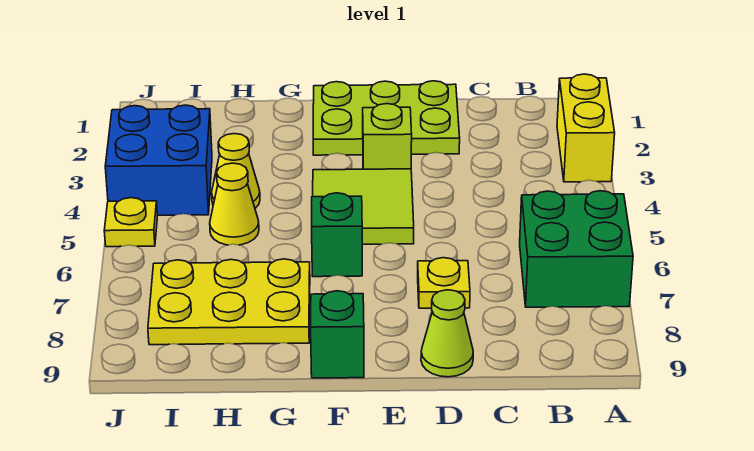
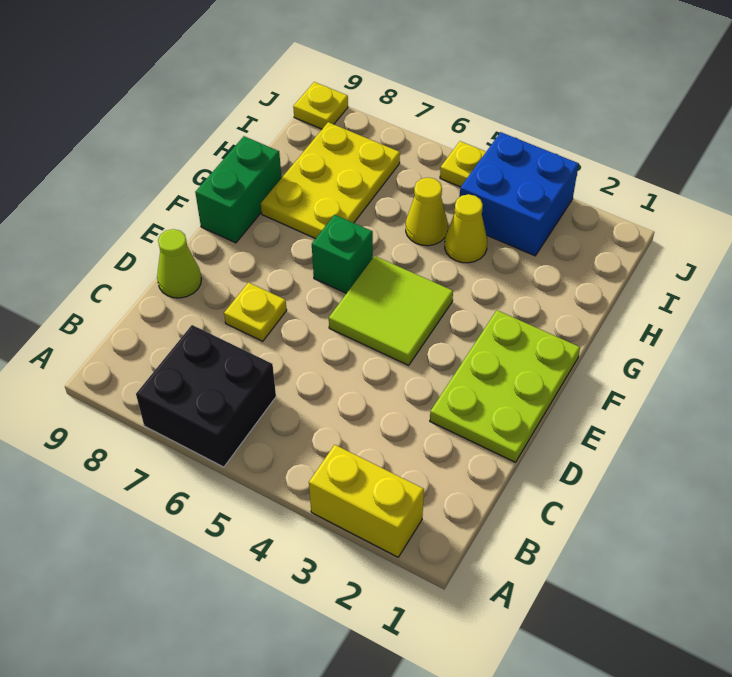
green 2x2 brick [520,191,633,307] -> black 2x2 brick [136,325,276,467]
lime 1x1 brick [363,104,412,169] -> none
green 1x1 brick [311,291,364,378] -> green 1x2 brick [195,136,282,243]
none -> yellow 1x1 plate [293,82,348,129]

